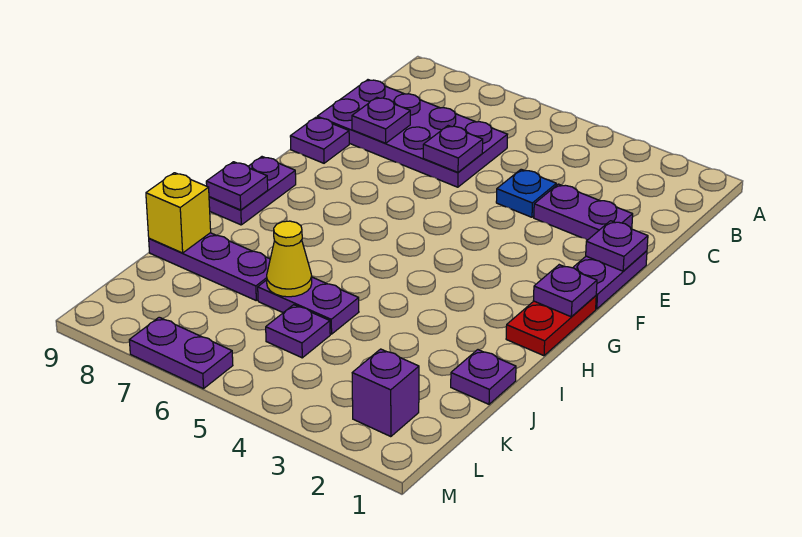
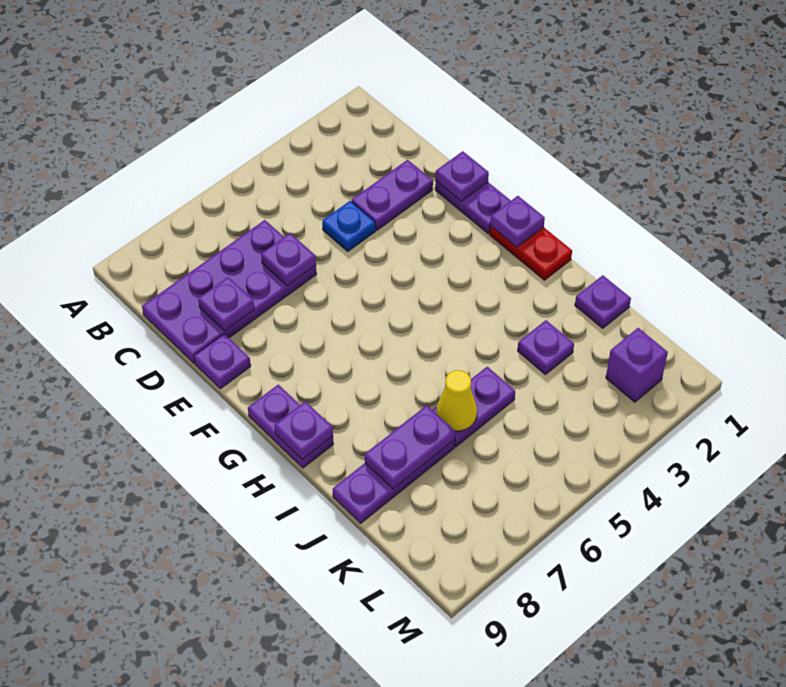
yellow 1x1 brick [146,173,211,253] -> none
purple 1x1 plate [266,305,330,358] -> purple 1x1 plate moved to [517,320,574,375]
purple 1x2 plate [129,317,233,389] -> purple 1x2 plate moved to [365,405,455,489]

